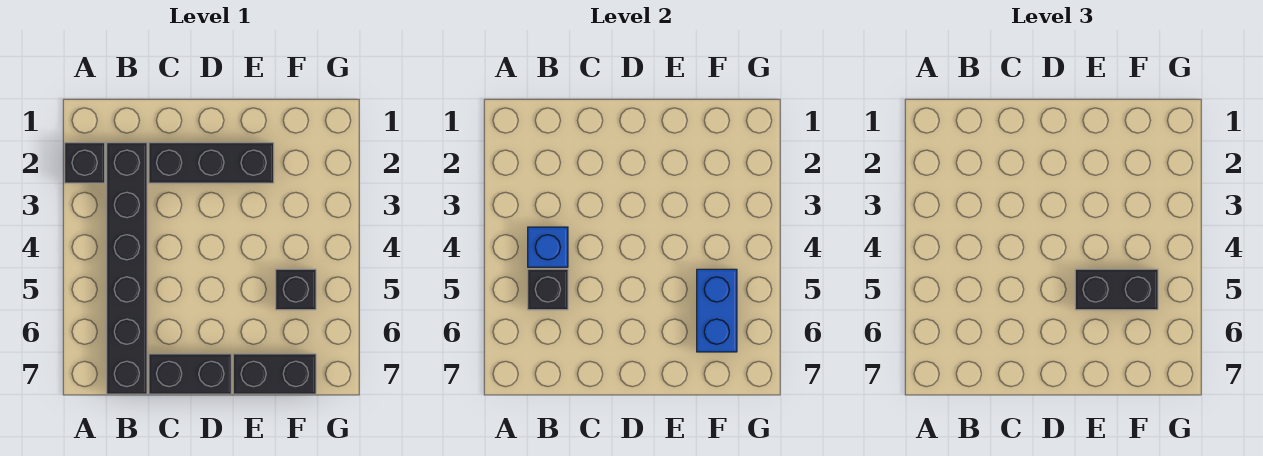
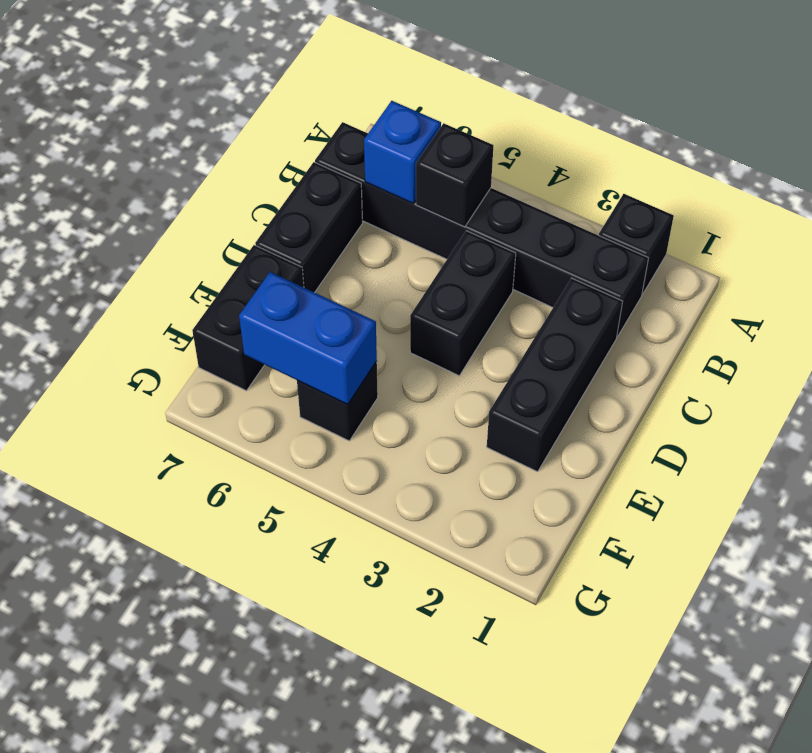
blue 1x1 brick [528,227,568,267] -> blue 1x1 brick moved to [364,101,441,203]
black 1x2 brick [1075,269,1158,310] -> black 1x2 brick moved to [410,231,516,376]

